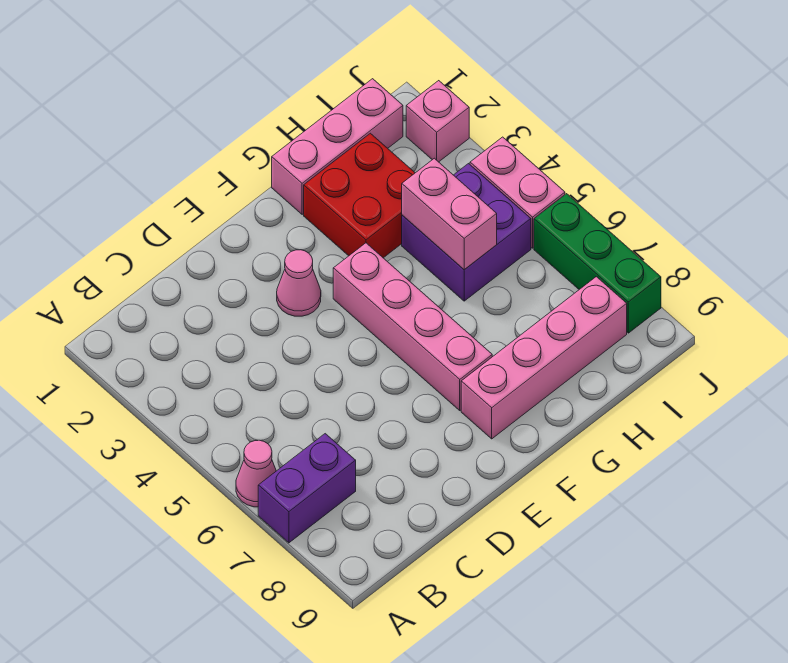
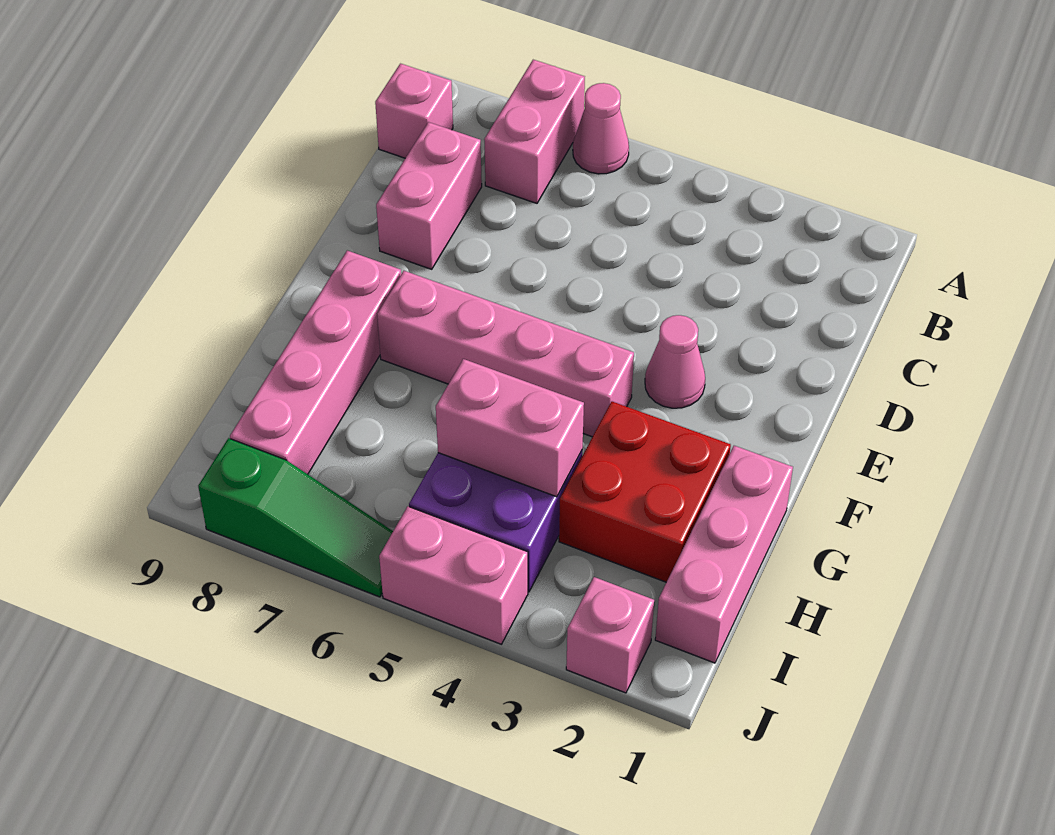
purple 1x2 brick [258,434,356,543] -> pink 1x2 brick [484,60,585,203]
none -> pink 1x1 brick [375,64,453,158]
none -> pink 1x2 brick [376,122,482,269]
green 1x3 brick [534,194,661,333] -> green 1x3 slope [198,438,393,597]

